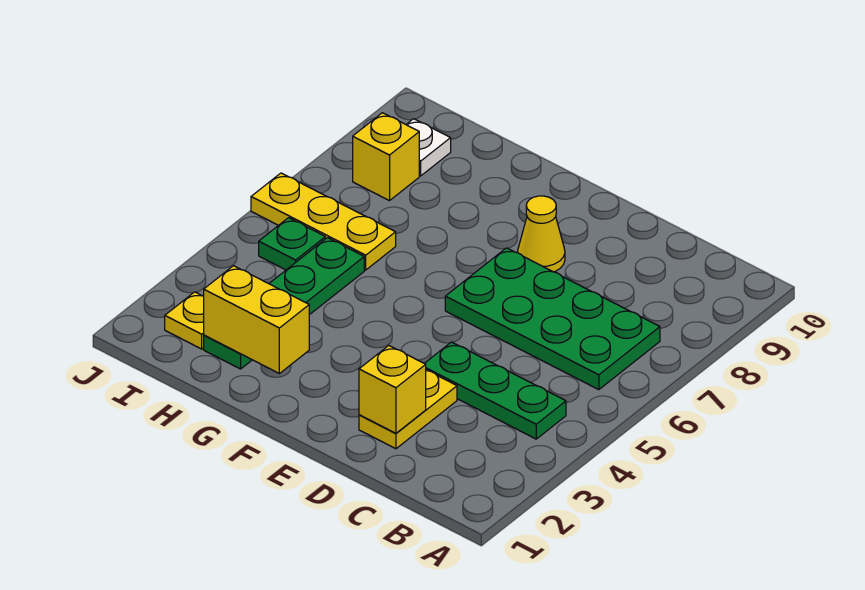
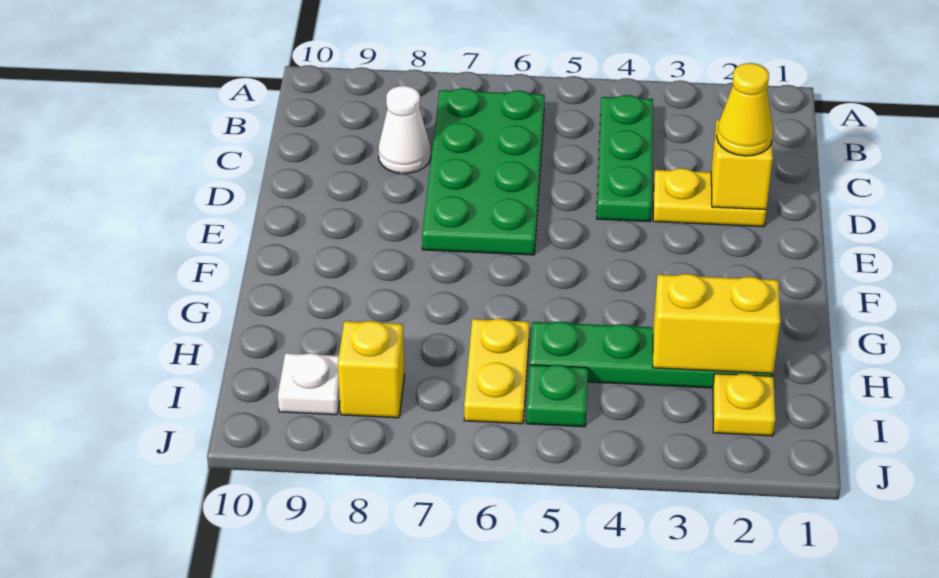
none -> white 1x1 cone [378,86,431,174]
yellow 1x1 cone [518,196,565,272] -> yellow 1x1 cone moved to [717,63,773,156]
yellow 1x2 brick [204,266,309,373] -> yellow 1x2 brick turned to [653,274,780,374]
yellow 1x3 plate [251,173,396,270] -> yellow 1x2 plate [464,319,529,424]

